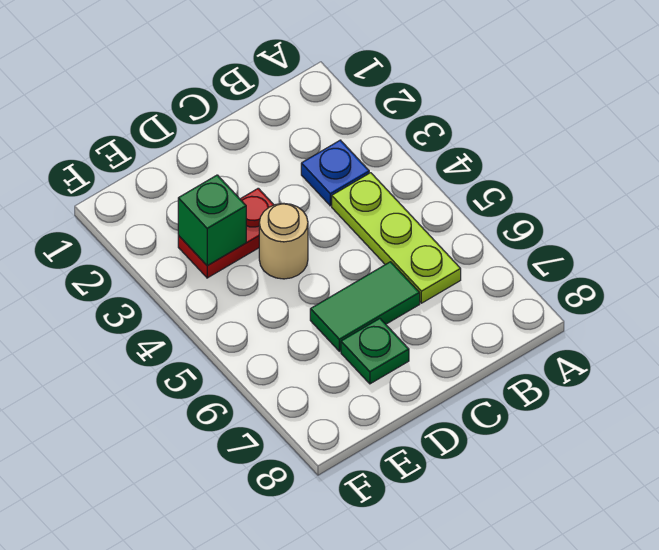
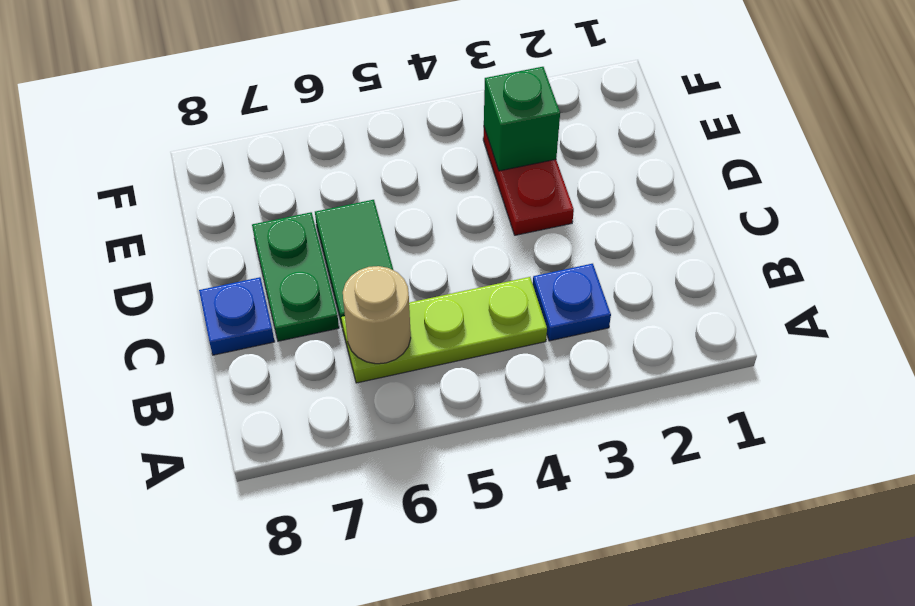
none -> blue 1x1 plate [199,277,275,355]
tan 1x1 round brick [259,203,308,279] -> tan 1x1 round brick moved to [343,266,411,364]
green 1x1 plate [341,318,409,384] -> green 1x2 plate [252,212,339,341]

